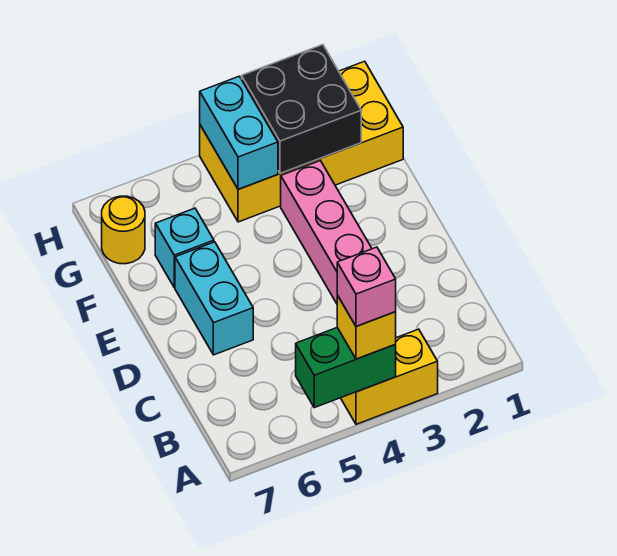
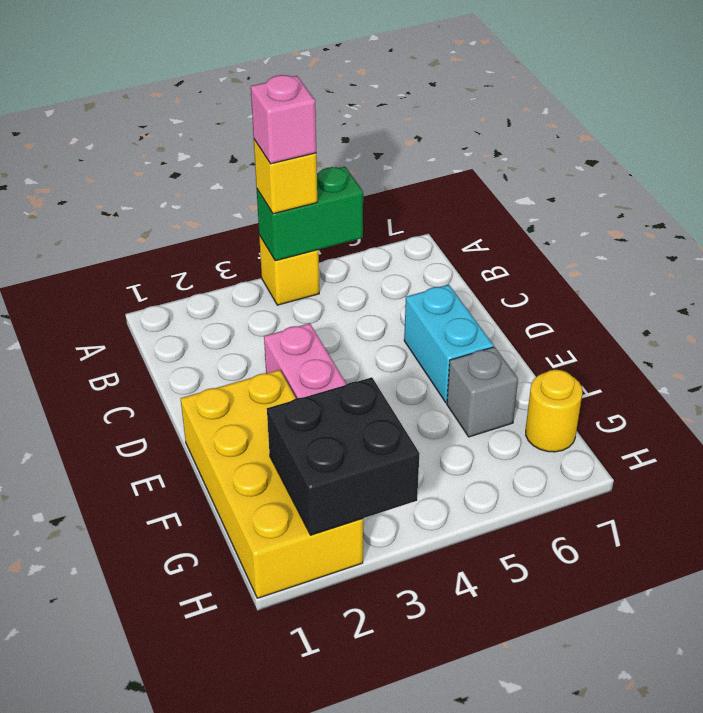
yellow 1x2 brick [341,329,438,424] -> yellow 1x1 brick [259,235,319,305]
cyan 1x1 brick [155,208,214,287] -> grey 1x1 brick [447,347,518,437]
yellow 2x4 brick [200,61,403,222] -> yellow 2x4 brick turned to [180,370,363,598]
cyan 1x2 brick [200,76,278,189] -> none

